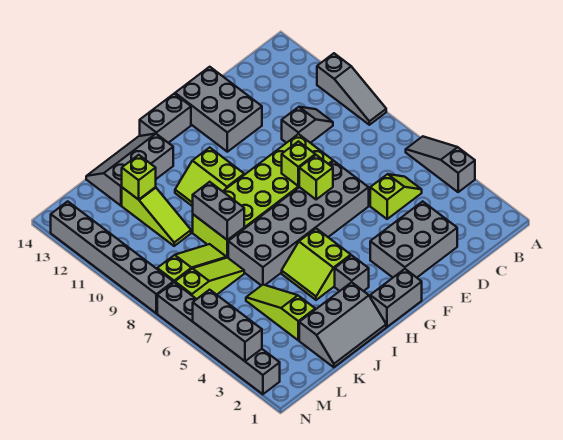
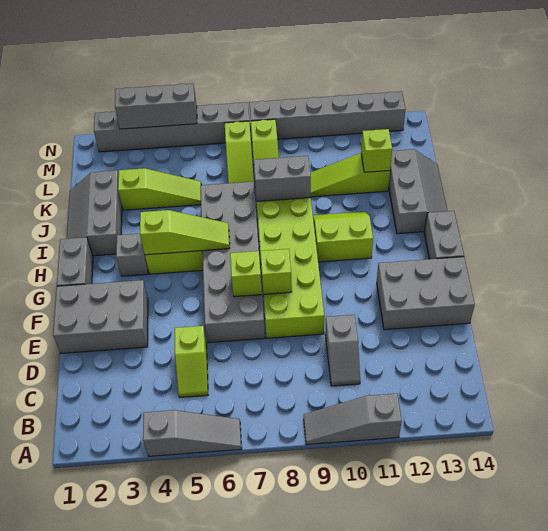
grey 2x3 brick [370,201,457,277] -> grey 2x3 brick turned to [53,280,148,353]
none -> lime 1x3 slope [140,210,230,255]

